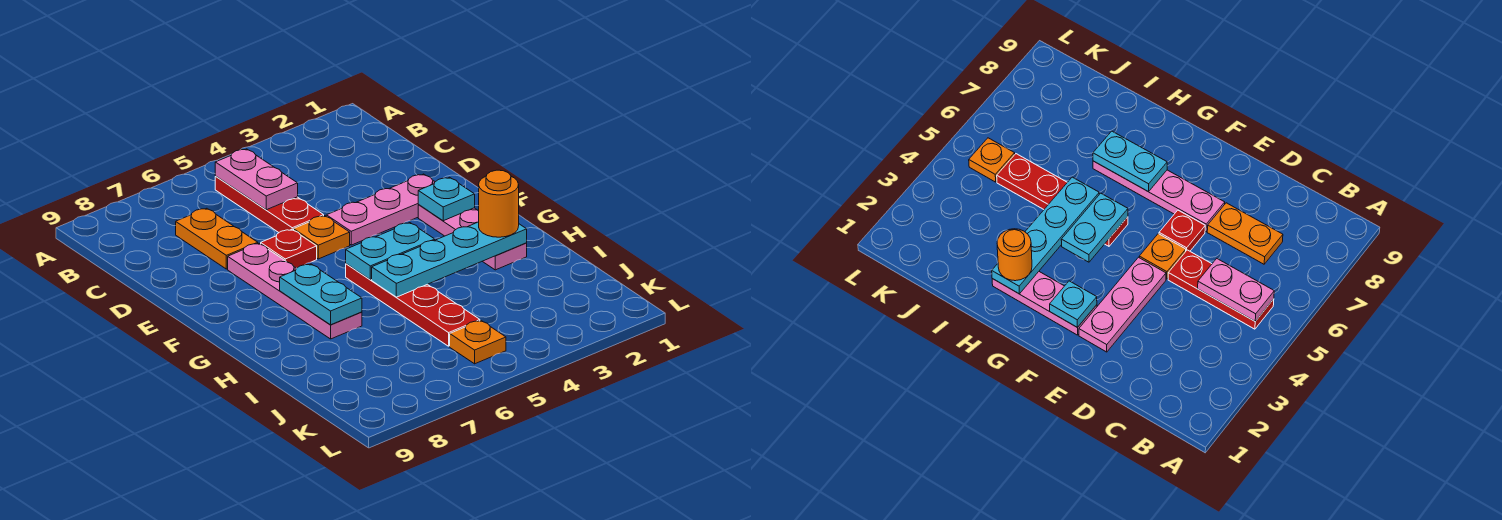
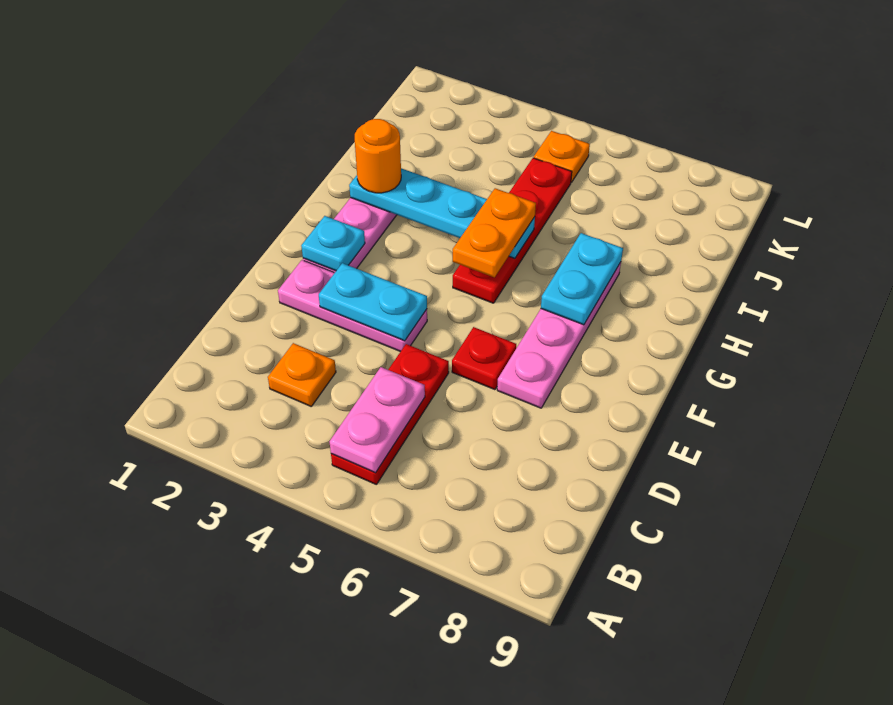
orange 1x2 plate [176,208,258,269] -> orange 1x2 plate moved to [453,188,536,277]
orange 1x1 plate [294,216,350,259] -> orange 1x1 plate moved to [268,343,336,406]
cyan 1x2 plate [346,223,435,280] -> cyan 1x2 plate moved to [319,263,427,341]

